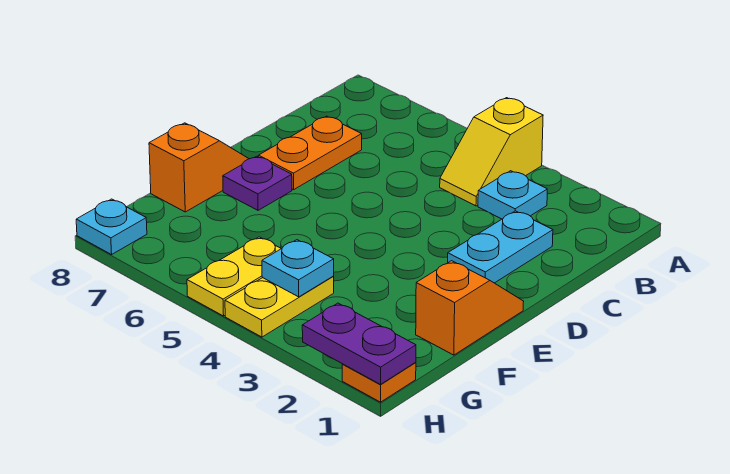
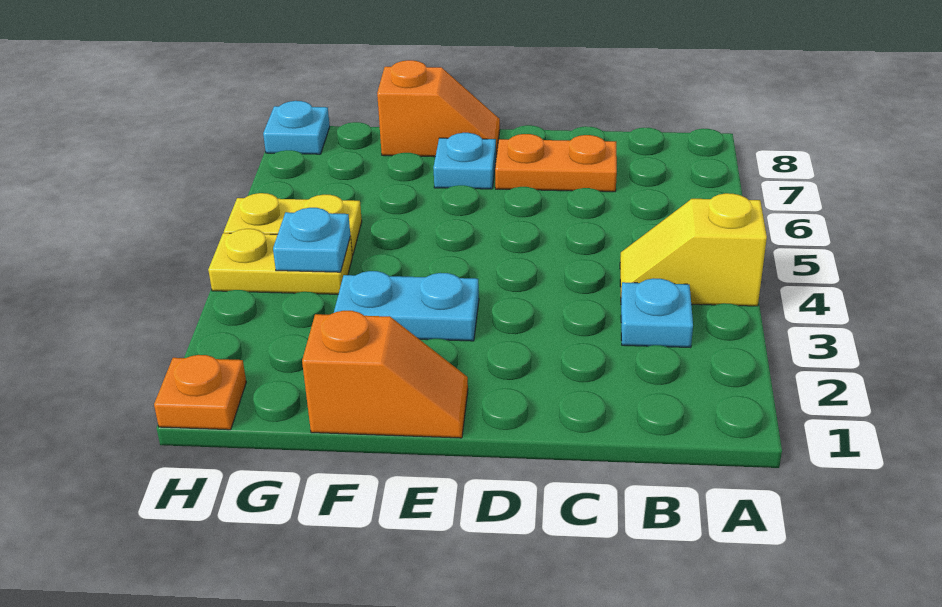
cyan 1x2 plate [448,211,553,283] -> cyan 1x2 plate moved to [334,271,479,341]
purple 1x1 plate [223,156,292,210] -> cyan 1x1 plate [433,133,496,189]
purple 1x2 plate [302,303,416,384] -> none

